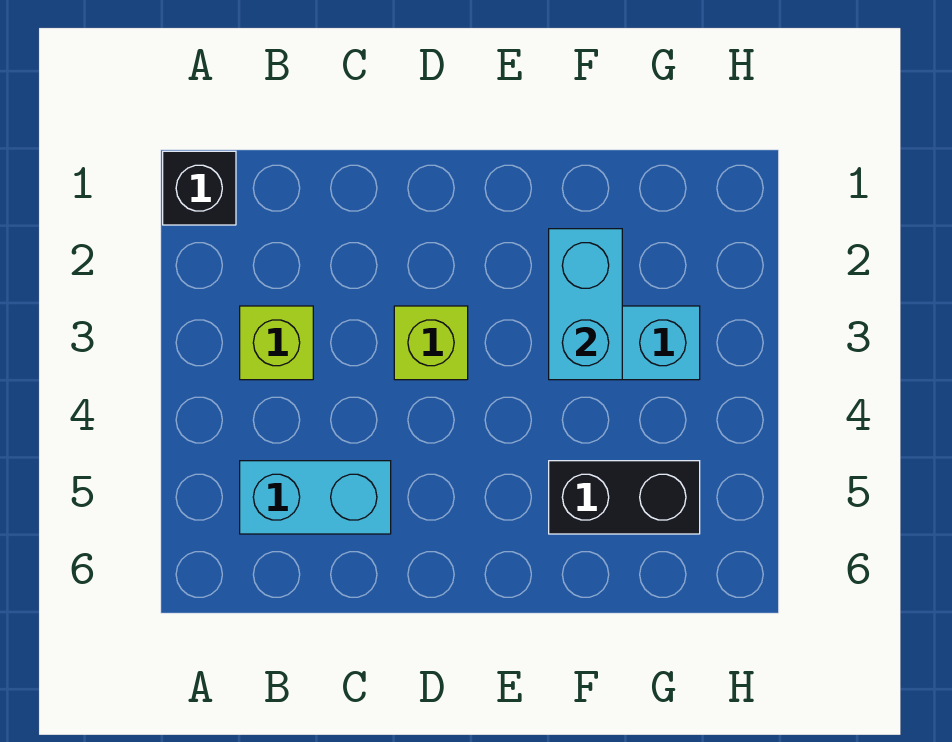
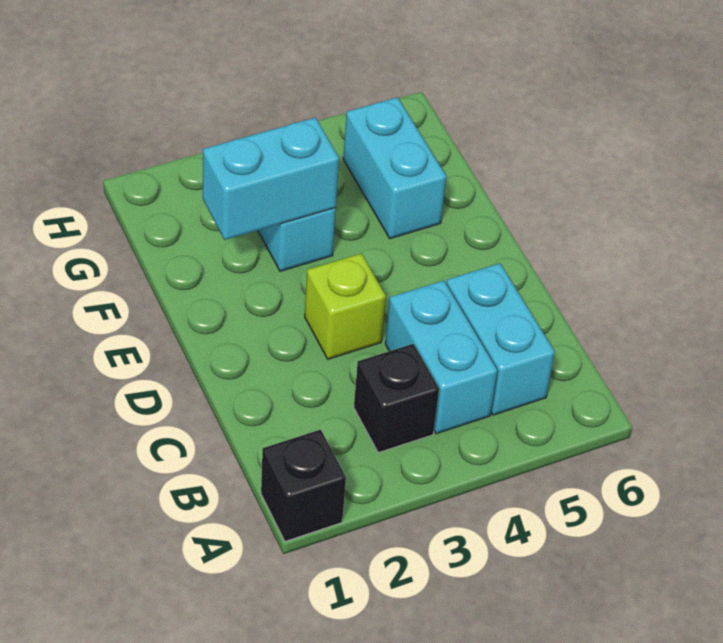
lime 1x1 brick [240,306,313,380] -> black 1x1 brick [354,344,439,453]
none -> cyan 1x2 brick [385,281,497,434]
black 1x2 brick [549,461,700,534] -> cyan 1x2 brick [343,97,446,239]

